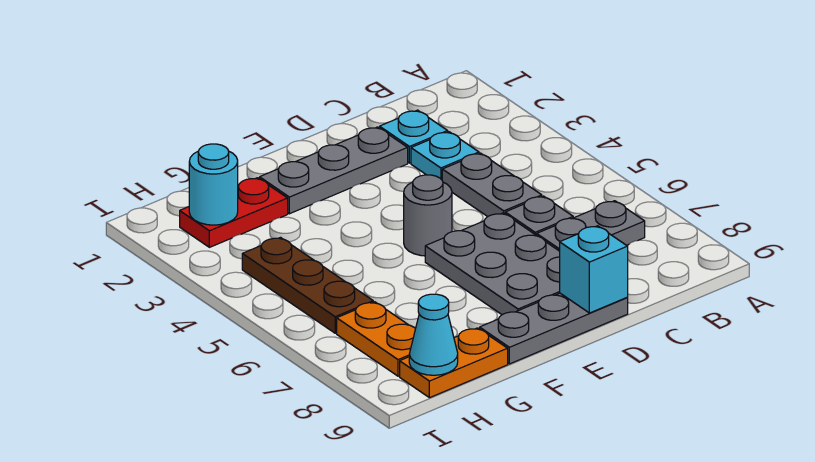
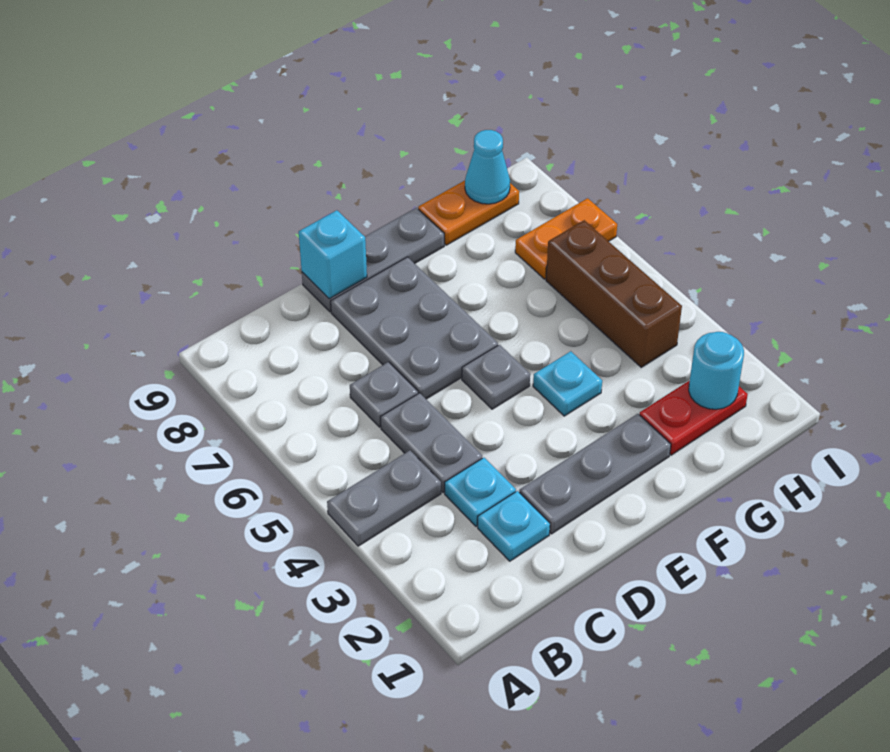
grey 1x2 plate [537,201,645,251] -> grey 1x2 plate moved to [327,451,441,546]
grey 1x1 round brick [404,175,452,256] -> grey 1x1 plate [462,345,530,409]
none -> cyan 1x1 plate [533,351,602,416]
brown 1x3 plate [242,238,373,333] -> brown 1x3 brick [546,220,682,367]
orange 1x2 plate [337,302,415,376] -> orange 1x2 plate turned to [515,198,617,279]

